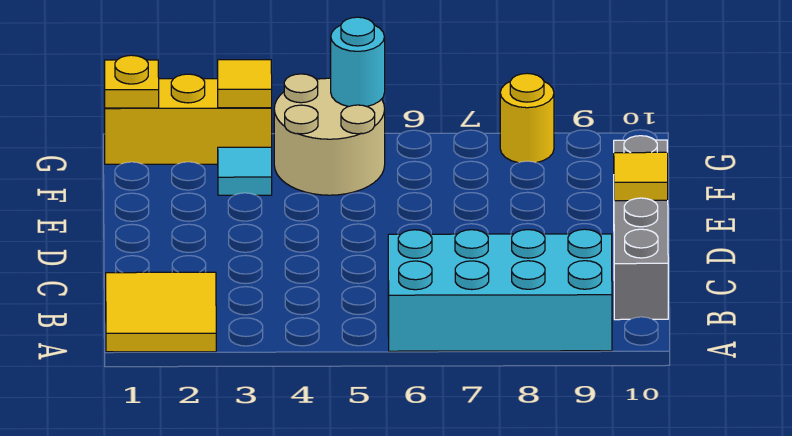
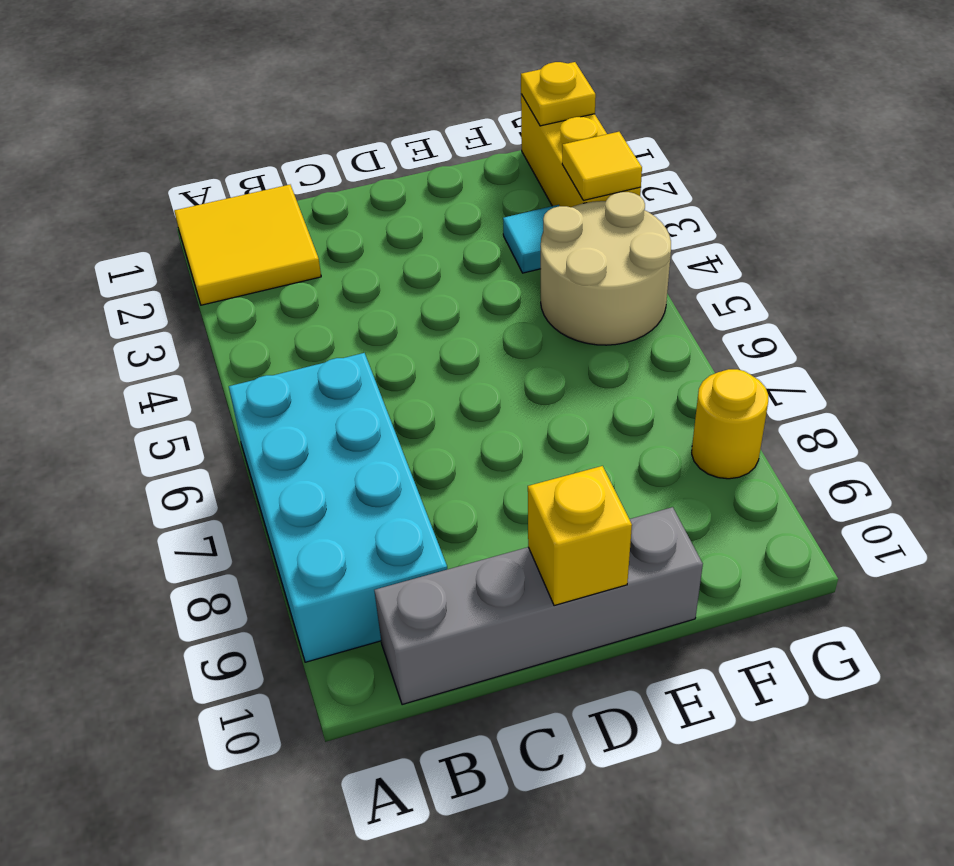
yellow 1x1 tile [614,152,668,201] -> yellow 1x1 brick [528,466,632,606]
cyan 1x1 round brick [331,17,385,107] -> none

